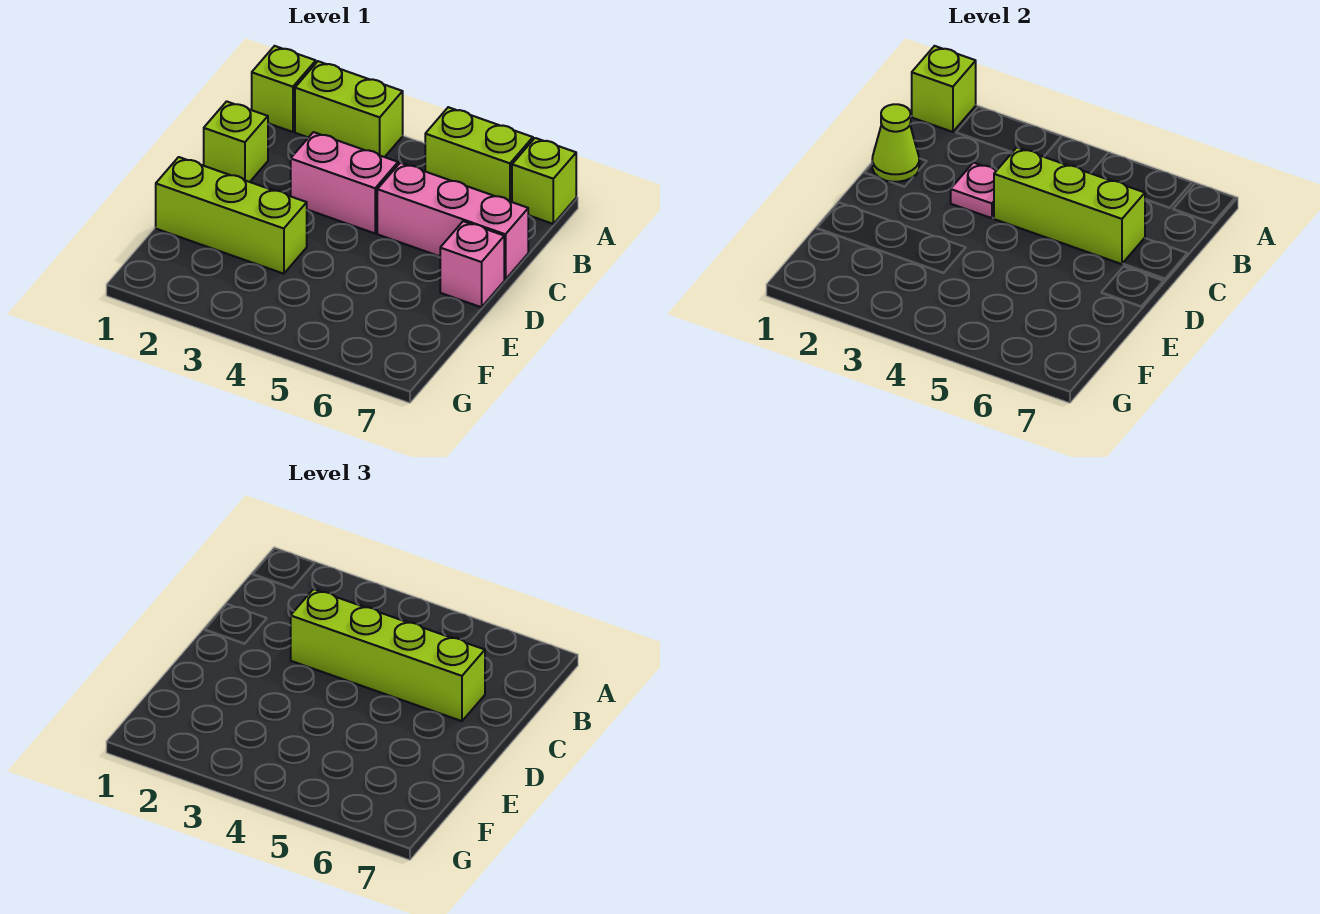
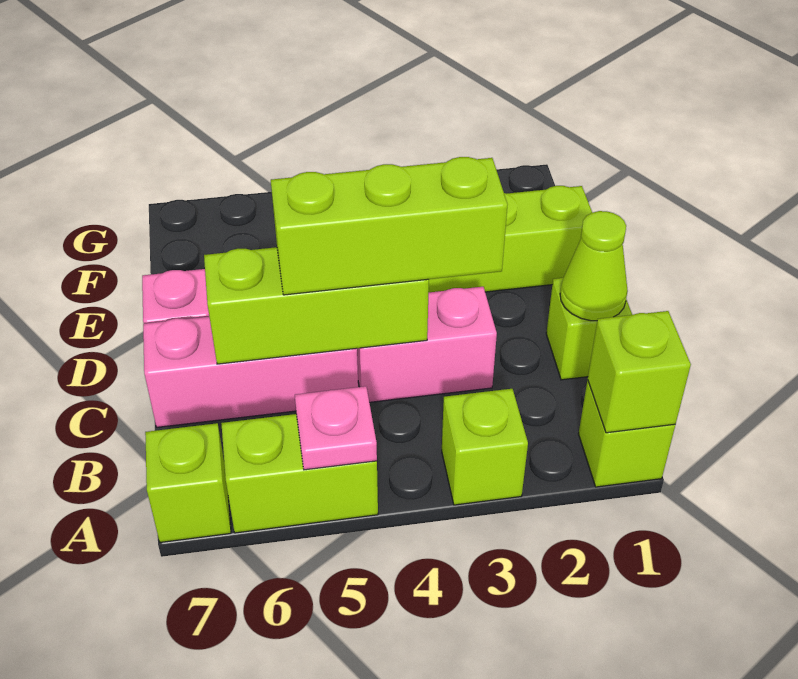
lime 1x2 brick [295,61,403,157] -> lime 1x1 brick [442,389,528,505]
pink 1x1 plate [951,163,996,218] -> pink 1x1 plate moved to [295,386,377,470]
lime 1x4 brick [291,589,485,721] -> lime 1x3 brick [271,157,508,295]

